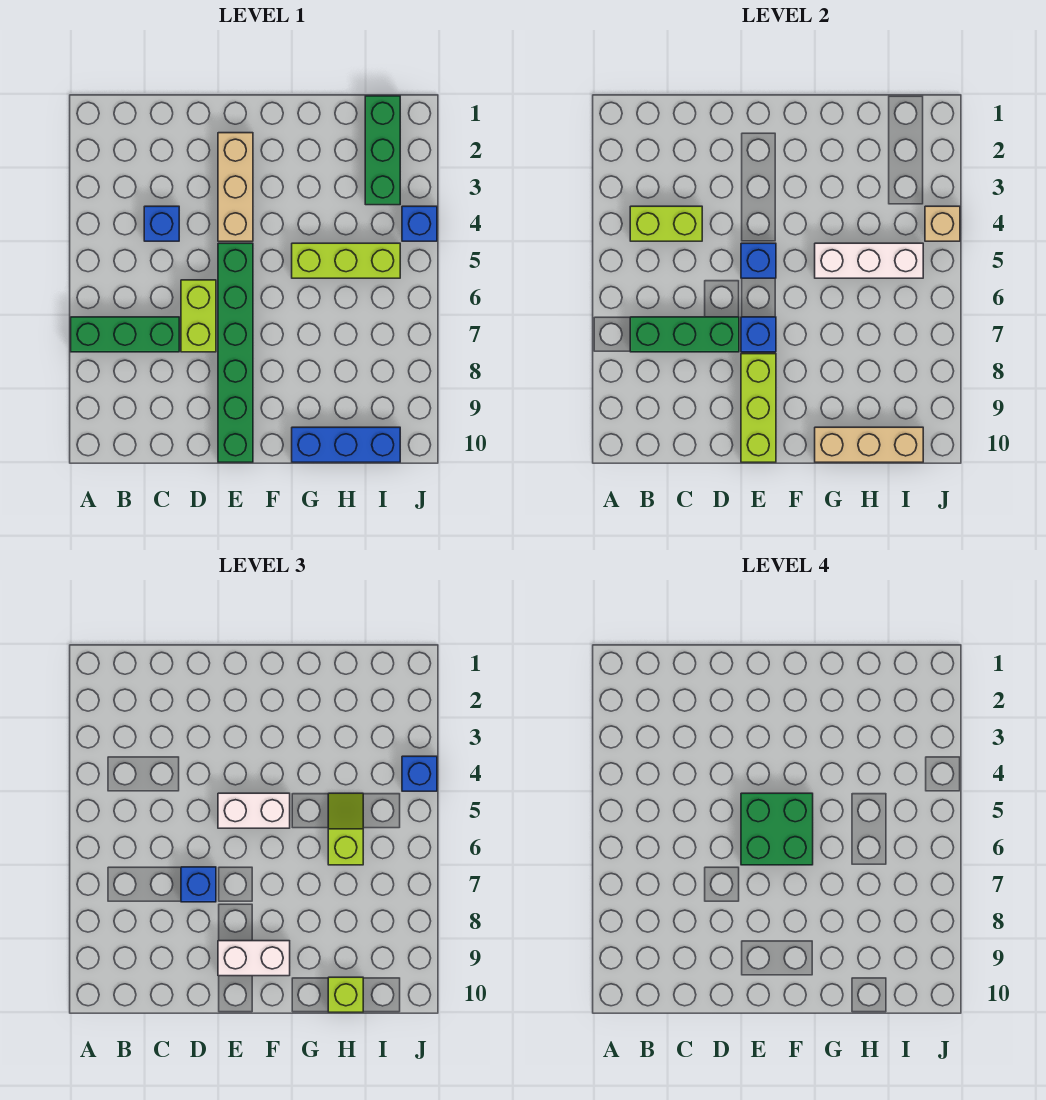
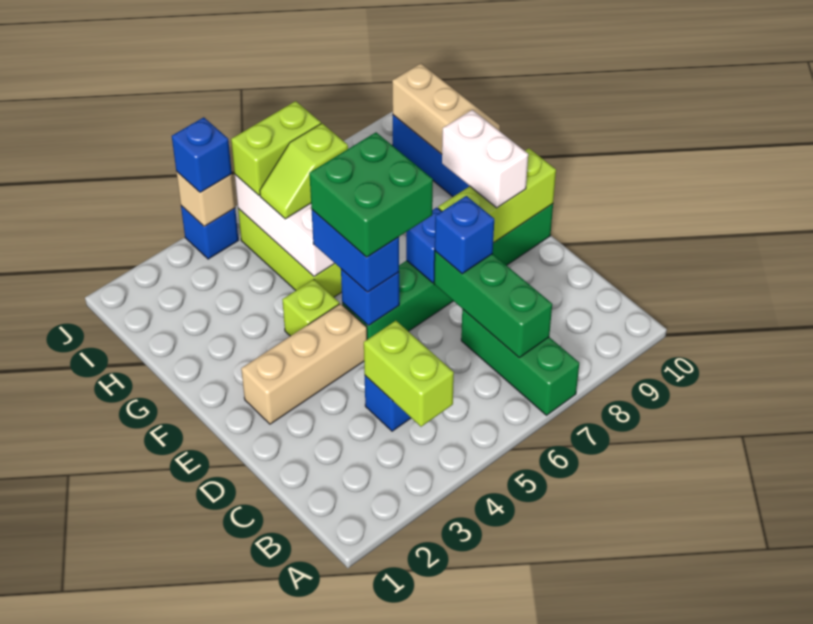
lime 1x2 brick [181,280,216,352] -> lime 1x2 brick moved to [231,101,321,195]
white 1x2 brick [218,793,290,828] -> blue 1x2 brick [312,210,399,292]
lime 1x1 brick [328,977,363,1012] -> lime 1x1 brick moved to [282,279,339,336]
green 1x3 brick [365,96,400,205] -> none

